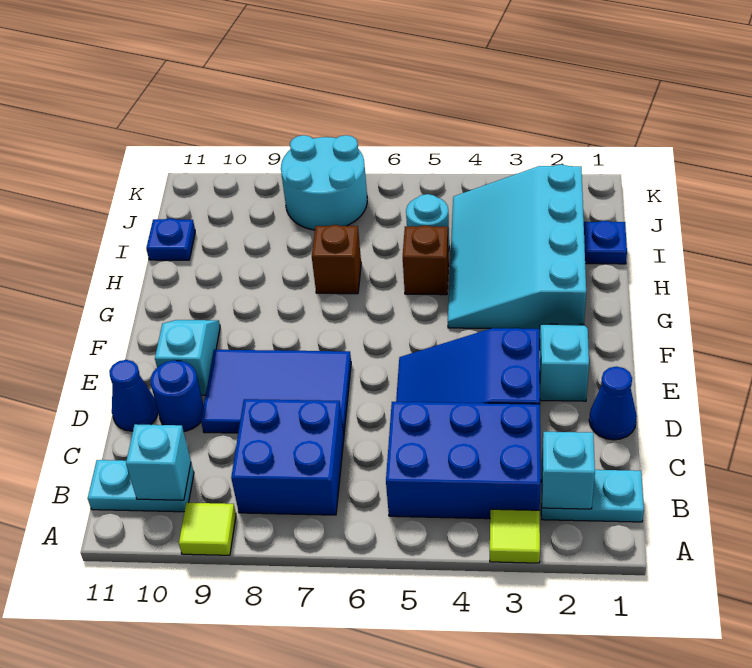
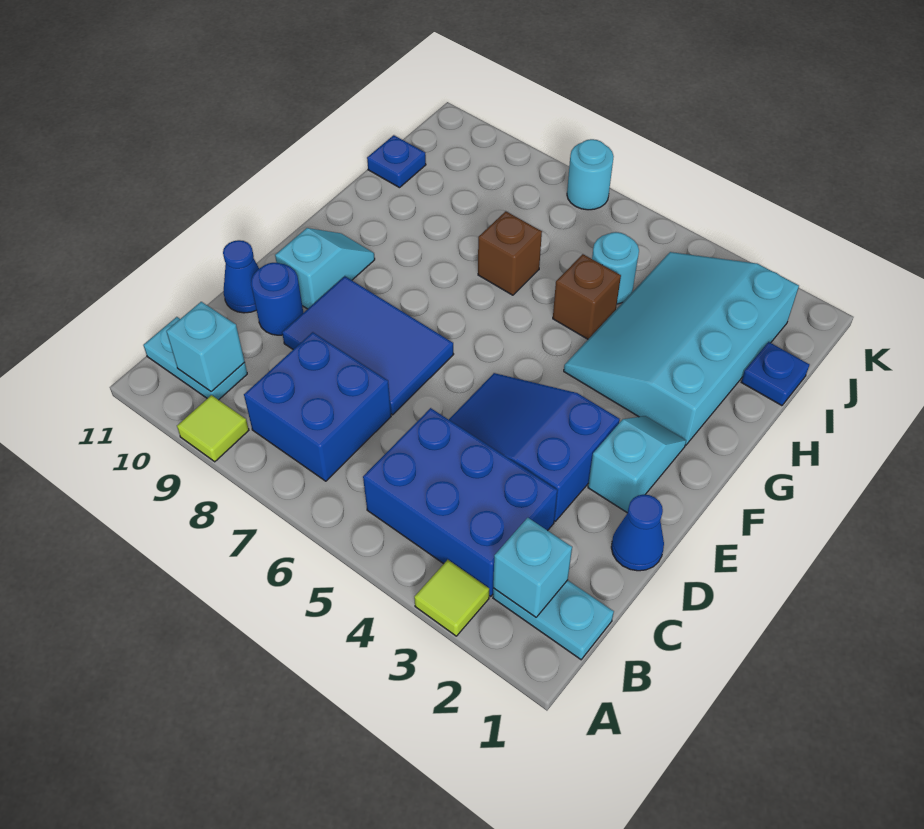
cyan 2x2 round brick [281,135,367,230] -> cyan 1x1 round brick [567,139,614,210]

